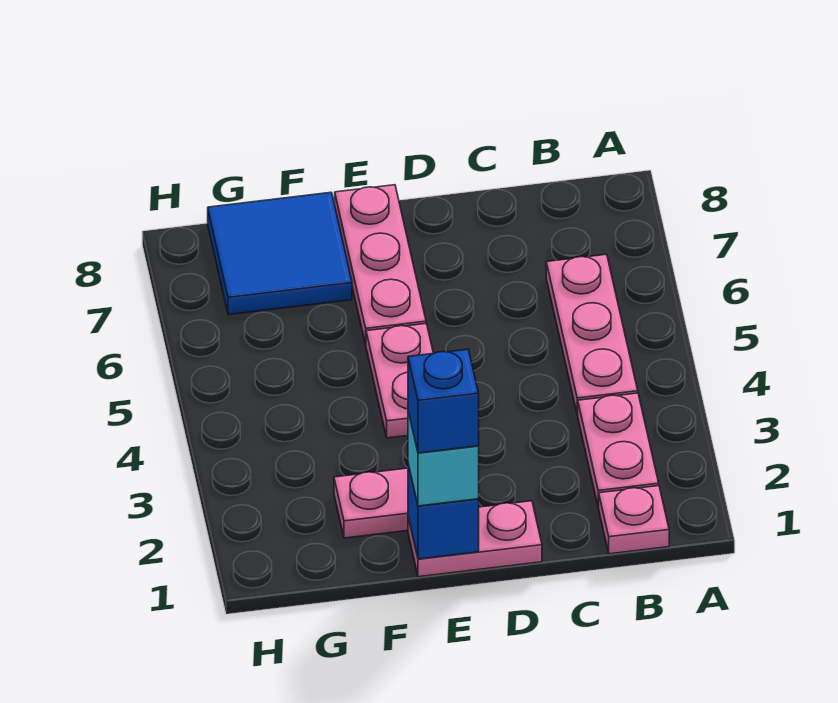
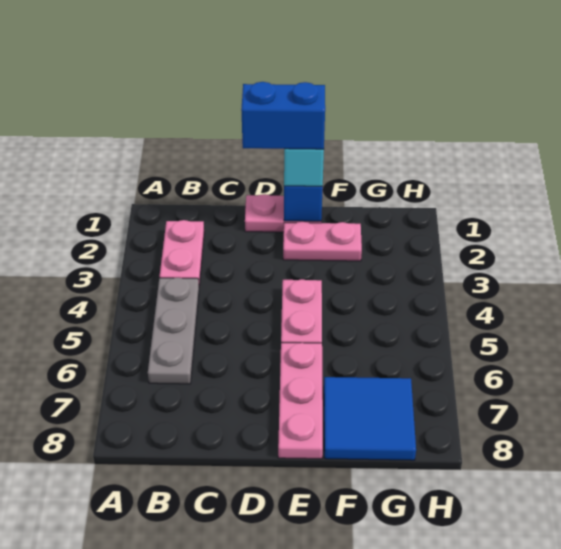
pink 1x1 plate [598,486,669,554] -> none
pink 1x3 plate [546,254,638,415] -> grey 1x3 plate [148,278,199,384]
blue 1x1 brick [408,349,479,453] -> blue 1x2 brick [241,82,325,149]

